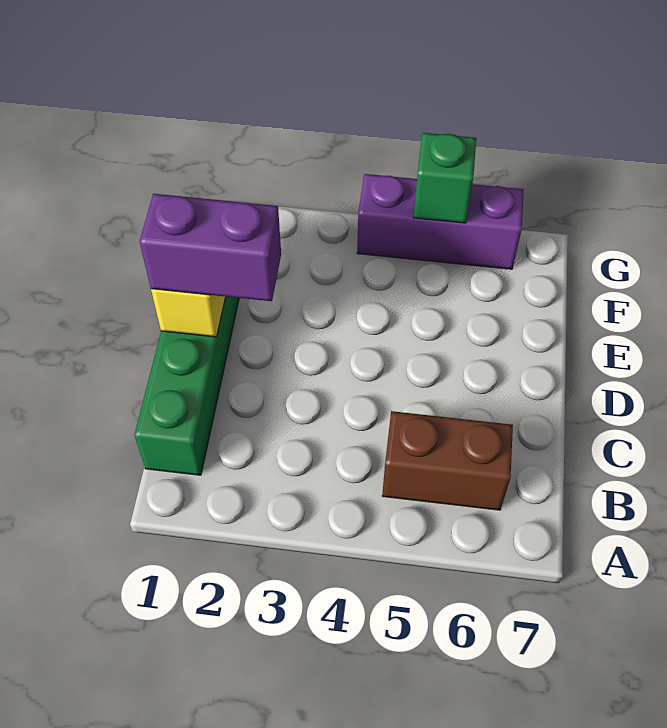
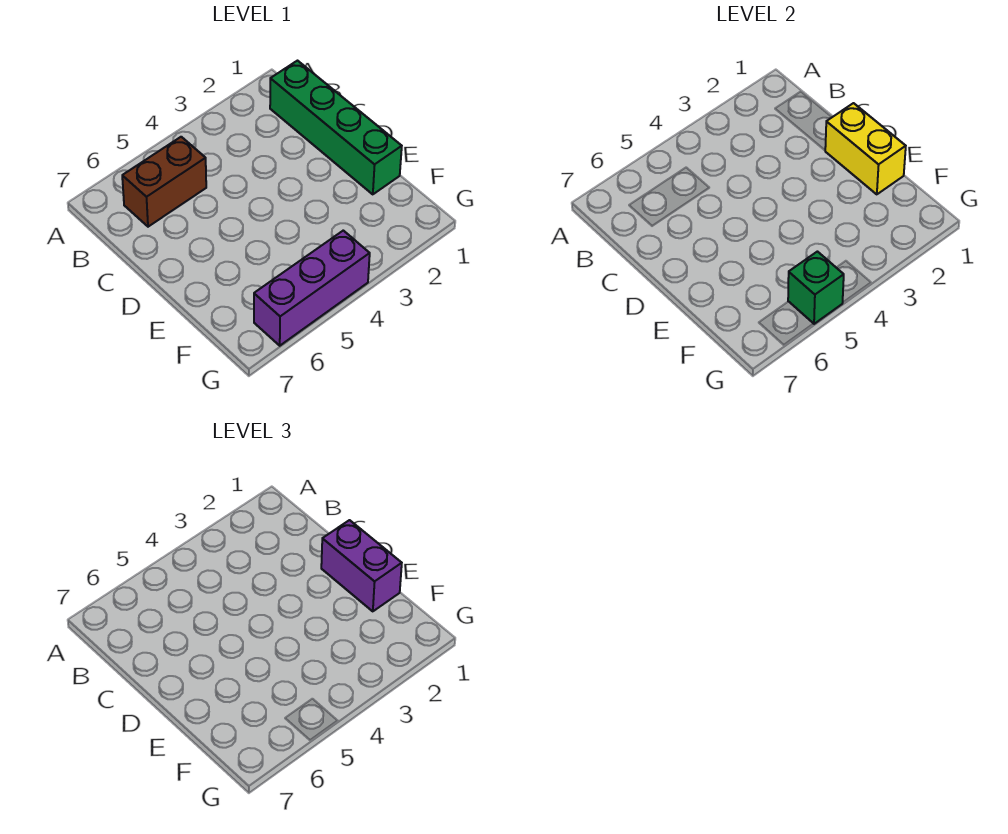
purple 1x2 brick [140,194,281,301] -> purple 1x2 brick turned to [321,520,402,611]

